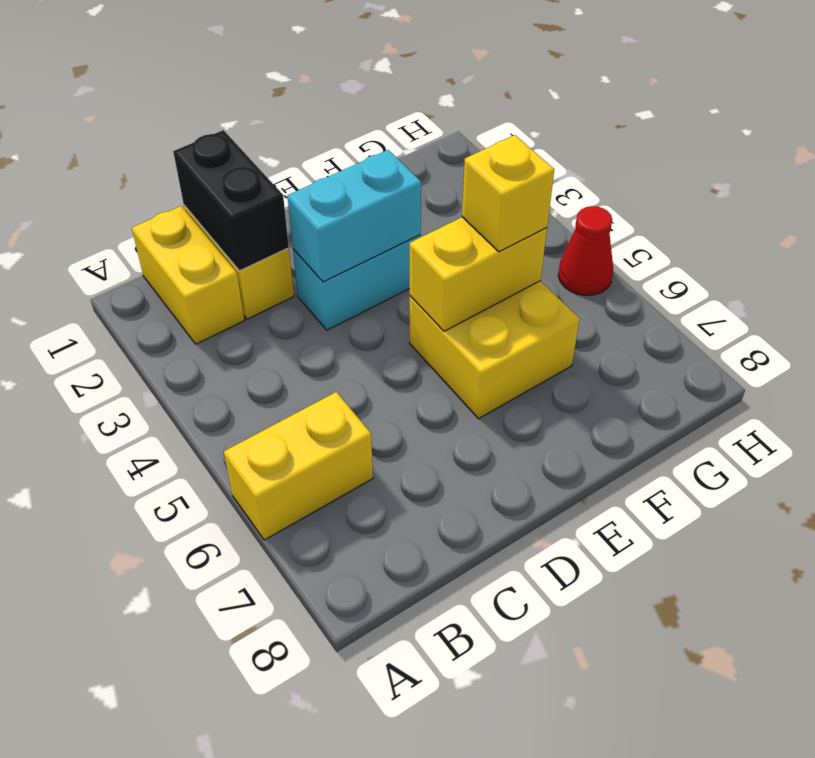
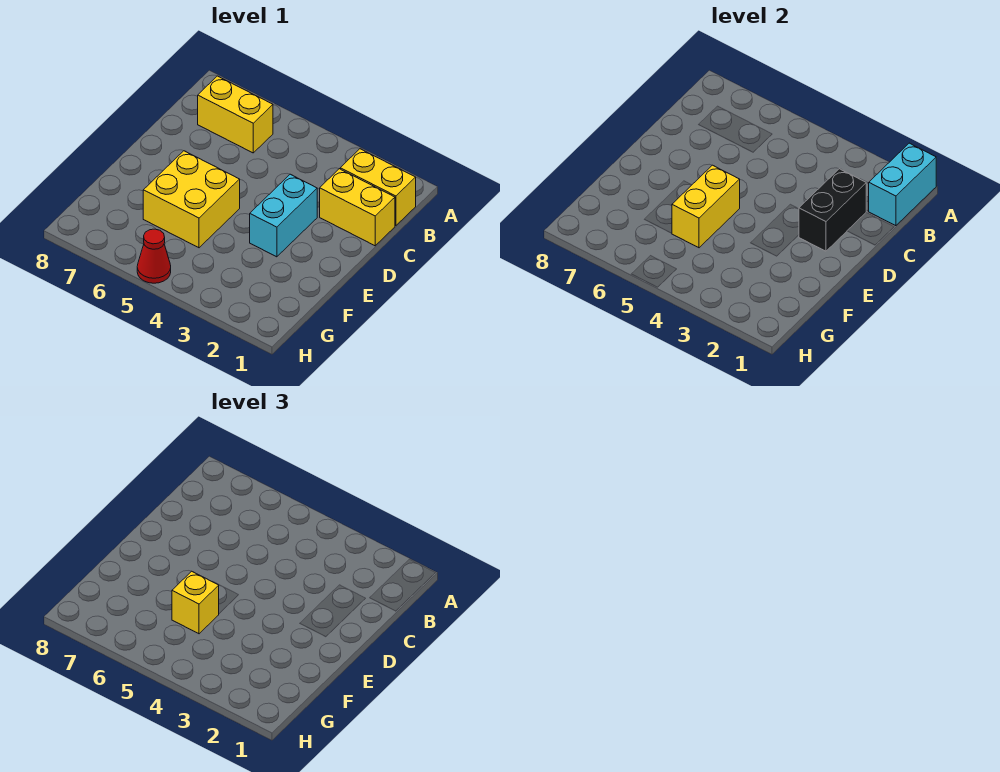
yellow 1x2 brick [224,392,373,540] -> yellow 1x2 brick turned to [198,76,273,153]
black 1x2 brick [173,130,289,271] -> black 1x2 brick turned to [799,169,866,251]
cyan 1x2 brick [287,150,421,282] -> cyan 1x2 brick moved to [869,143,936,226]

